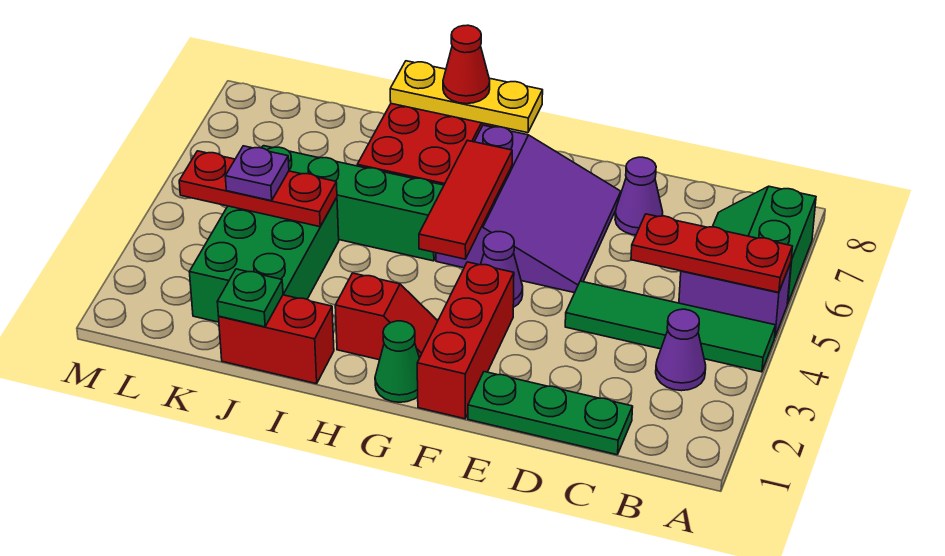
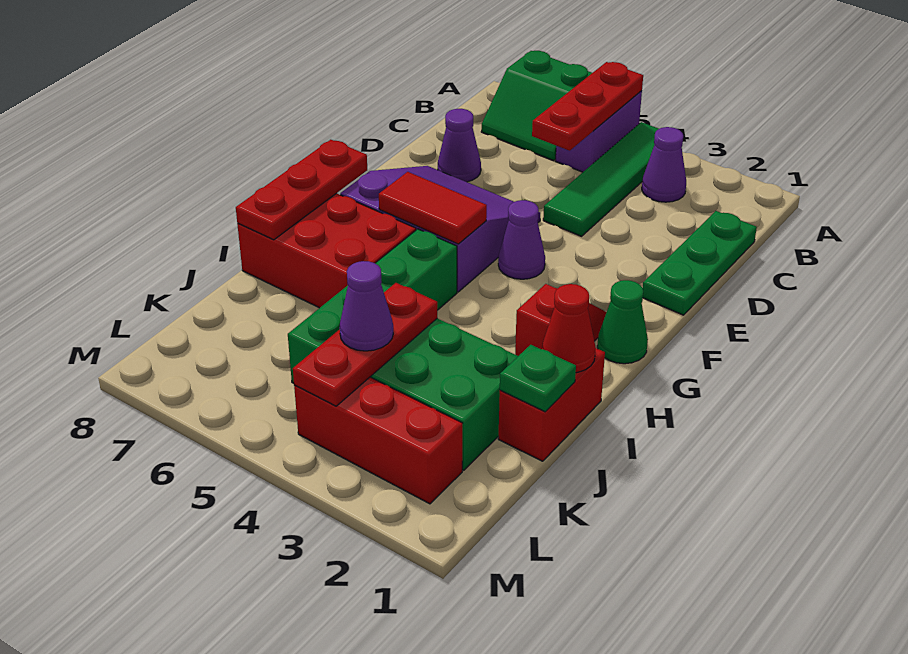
red 1x3 brick [417,262,514,419] -> red 1x3 brick moved to [294,377,462,504]
red 1x3 tile [419,140,512,259] -> red 1x2 tile [379,172,487,244]
yellow 1x3 plate [390,61,543,133] -> red 1x3 plate [236,140,367,240]
red 1x1 cone [443,25,490,104] -> red 1x1 cone moved to [542,284,596,373]
purple 1x1 plate [225,146,289,201] -> purple 1x1 cone [340,261,393,351]

